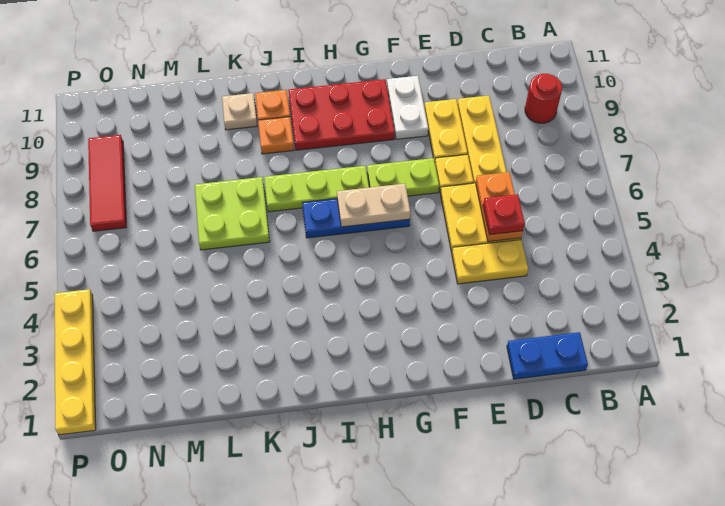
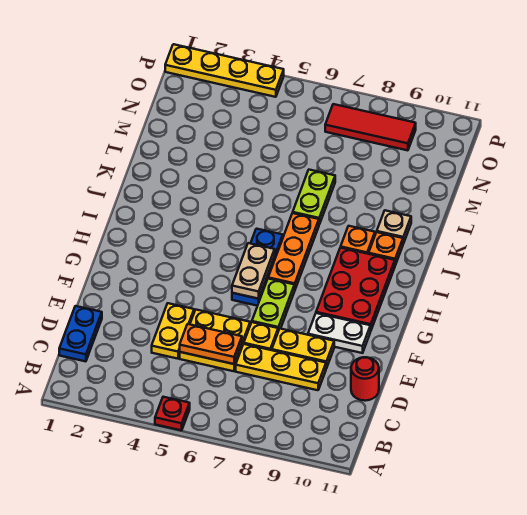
red 1x1 round brick [525,74,562,123] -> red 1x1 round brick moved to [351,357,379,401]
red 1x1 plate [483,194,525,235] -> red 1x1 plate moved to [155,397,190,430]
lime 1x3 plate [264,166,369,212] -> orange 1x3 plate [268,213,319,289]
lime 2x2 plate [195,177,270,250] -> lime 1x2 plate [293,170,335,224]

